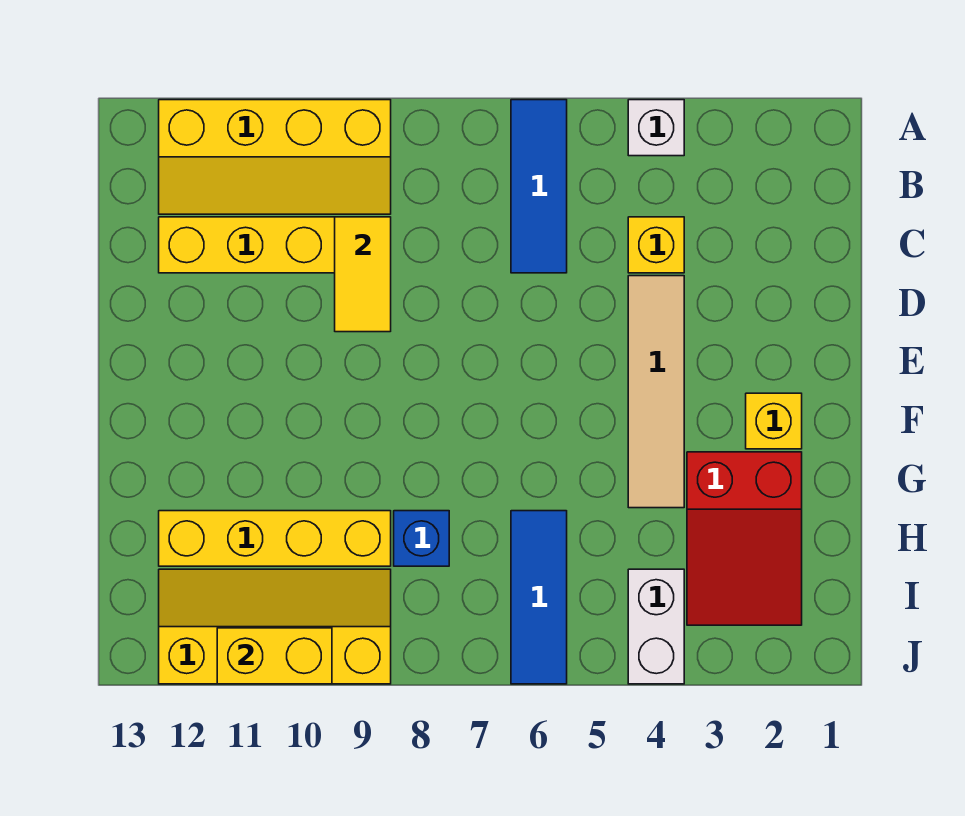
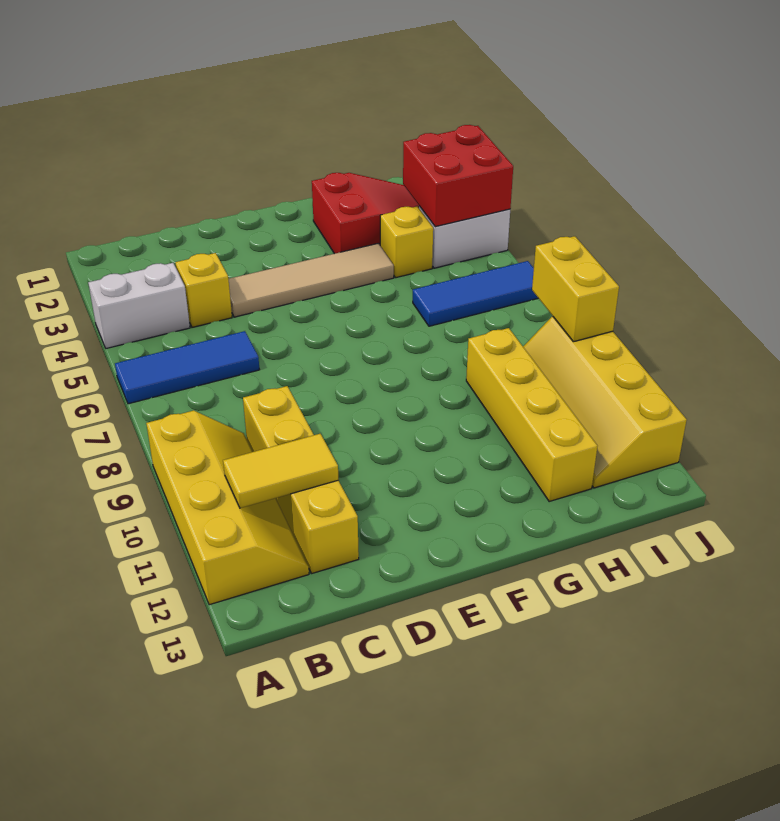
white 1x1 brick [628,100,684,156] -> white 1x2 brick [88,263,190,349]
yellow 1x2 tile [335,217,391,332] -> yellow 1x2 tile moved to [223,434,339,508]
yellow 1x1 brick [746,393,802,449] -> yellow 1x1 brick moved to [380,207,433,278]
blue 1x1 brick [394,511,449,566] -> none
none -> red 2x2 brick [403,125,513,227]
yellow 1x2 brick [217,628,332,684] -> yellow 1x2 brick moved to [532,236,619,342]

